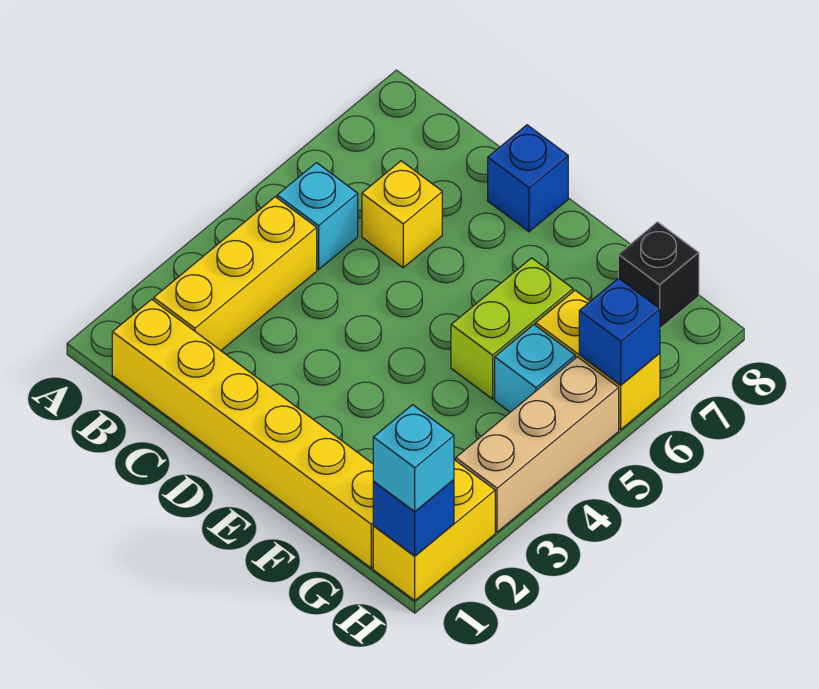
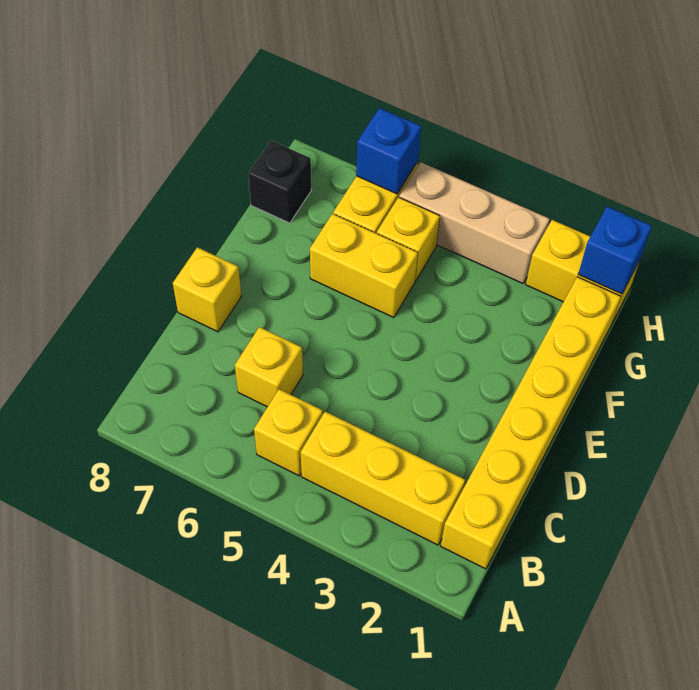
cyan 1x1 brick [277,163,358,269] -> yellow 1x1 brick [254,389,323,476]
blue 1x1 brick [488,125,568,232] -> yellow 1x1 brick [173,247,241,332]
lime 1x2 brick [451,258,573,399] -> yellow 1x2 brick [310,214,418,318]
cyan 1x1 brick [495,325,575,412] -> yellow 1x1 brick [377,197,440,281]
cyan 1x1 brick [373,405,454,511] -> none

